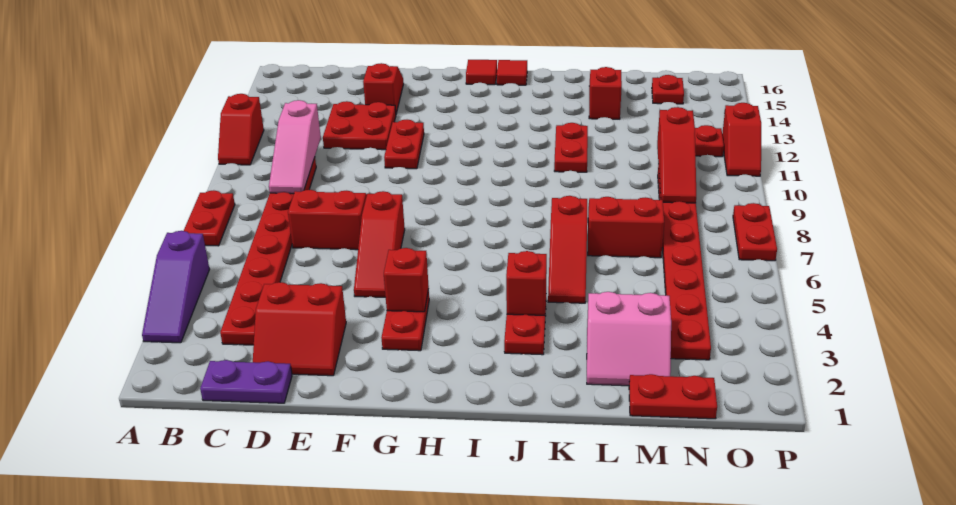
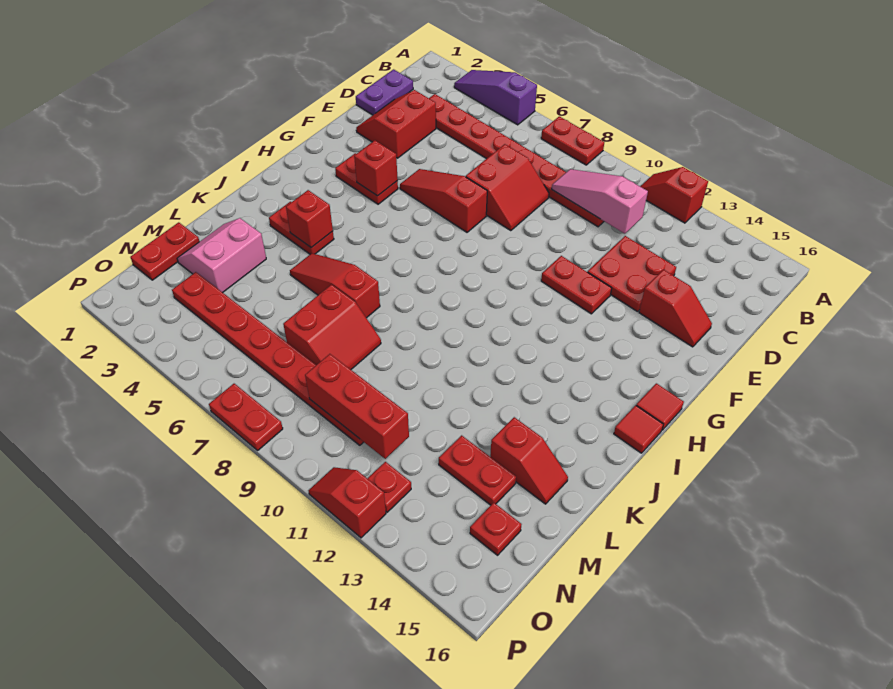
red 1x2 plate [554,123,588,172] -> red 1x2 plate moved to [439,435,516,505]
red 1x3 slope [657,107,696,203] -> red 1x3 brick [305,354,409,459]

